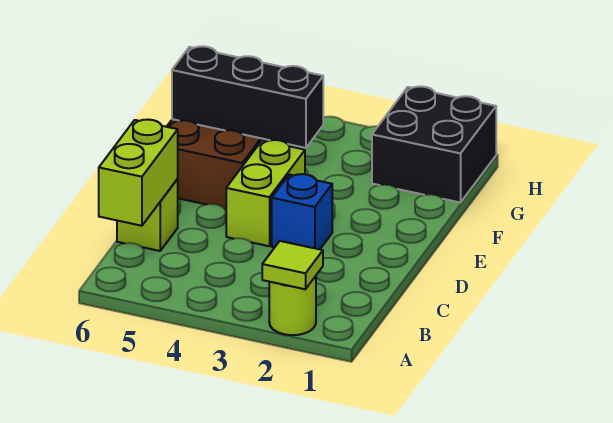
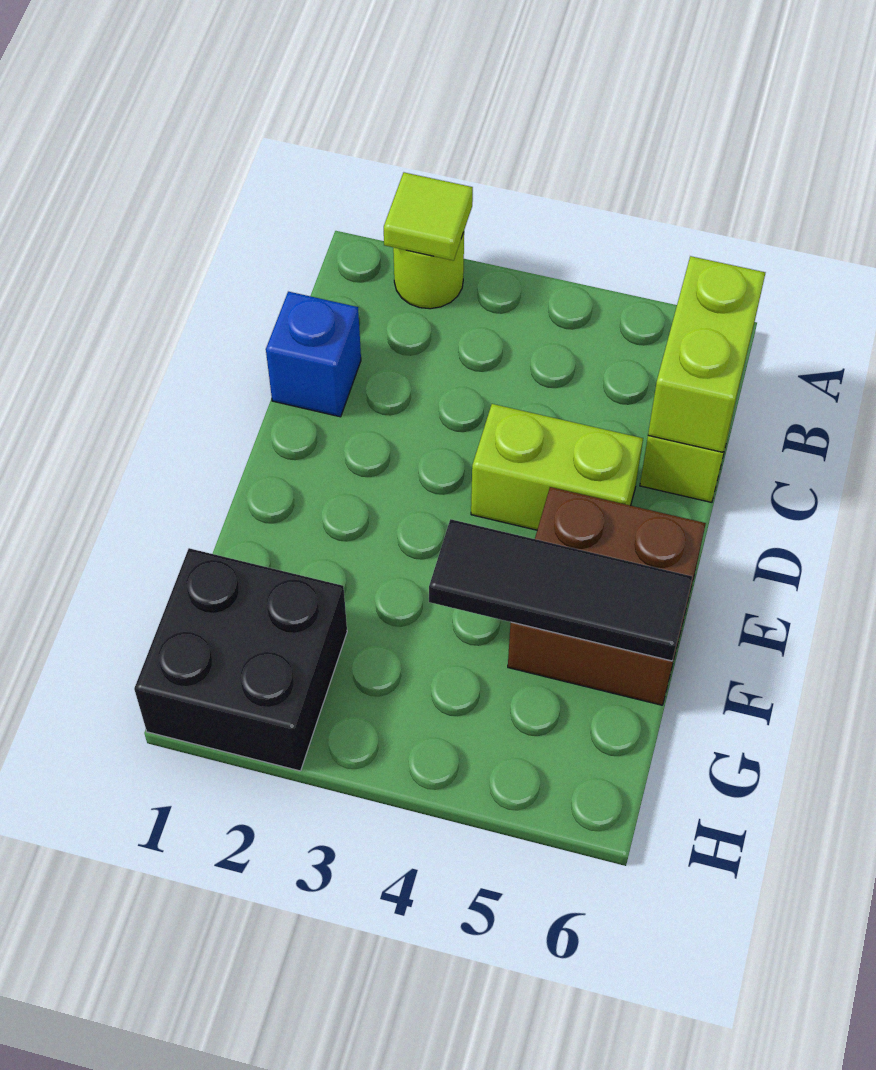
blue 1x1 brick [272,174,332,249] -> blue 1x1 brick moved to [266,292,361,417]
lime 1x2 brick [226,140,305,246] -> lime 1x2 brick turned to [471,404,643,530]
black 1x3 brick [172,46,323,148] -> black 1x3 tile [429,519,692,661]

